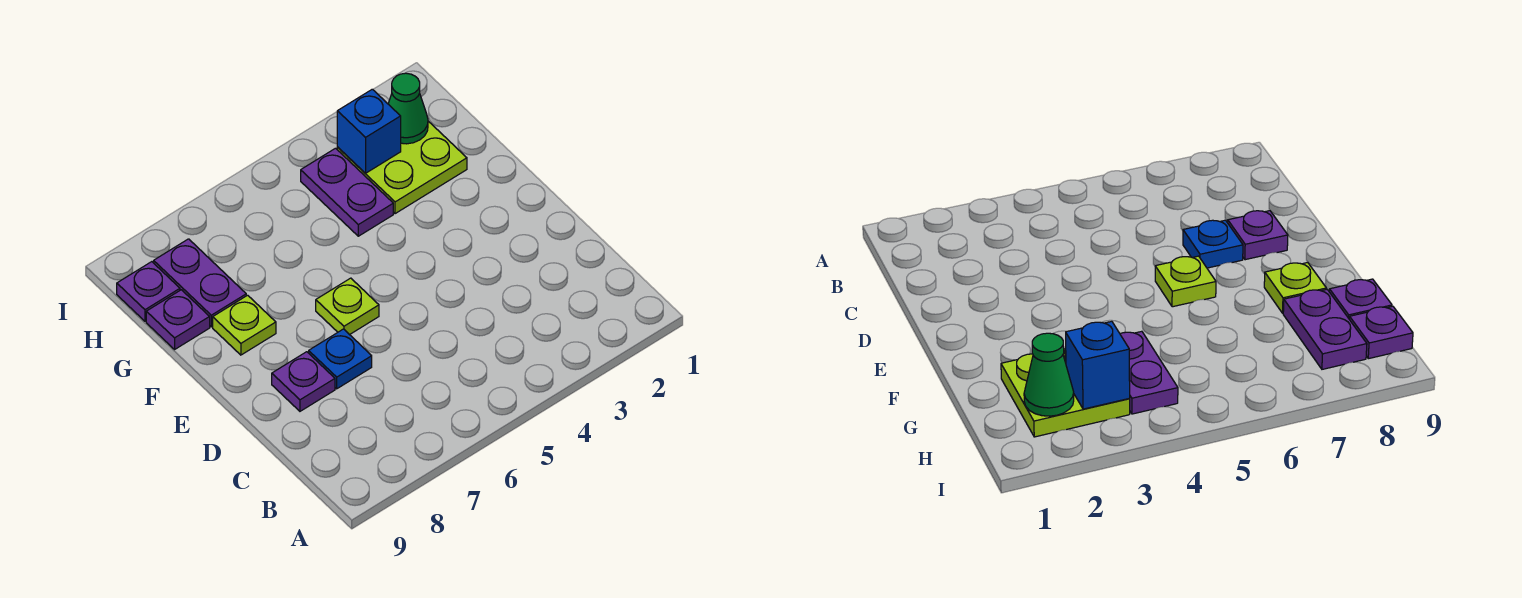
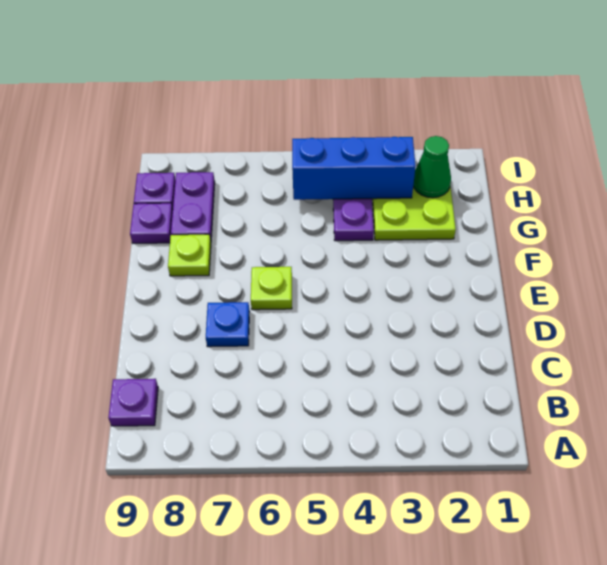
purple 1x1 plate [272,352,335,411] -> purple 1x1 plate moved to [108,379,158,426]
blue 1x1 brick [337,89,401,173] -> blue 1x3 brick [292,137,416,200]

